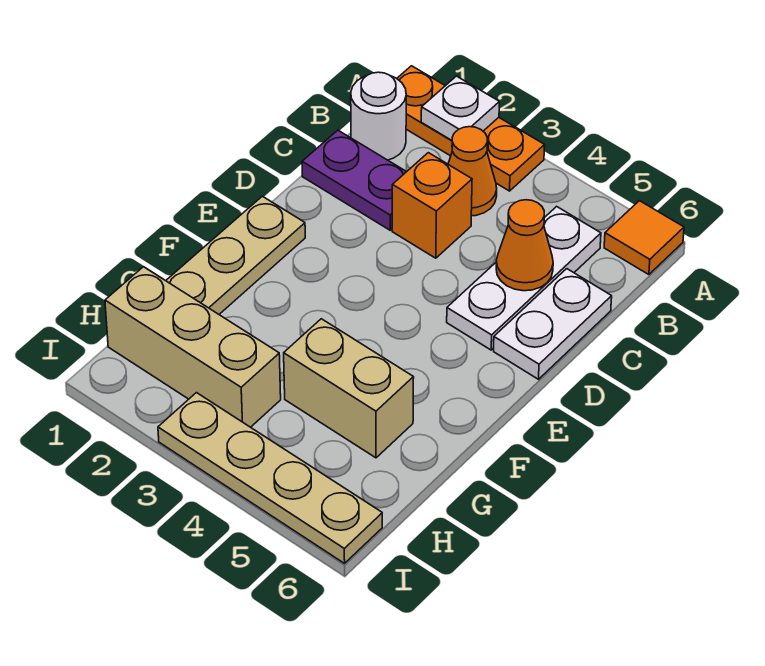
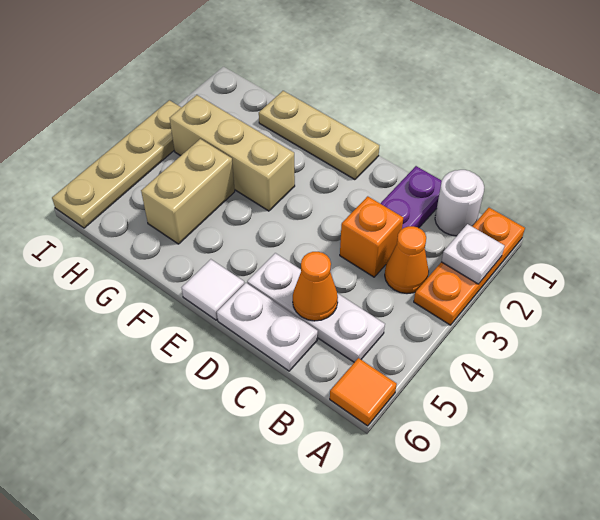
none -> white 1x1 tile [182,259,244,320]
tan 1x3 brick [105,267,281,427] -> tan 1x3 brick turned to [170,95,295,211]

